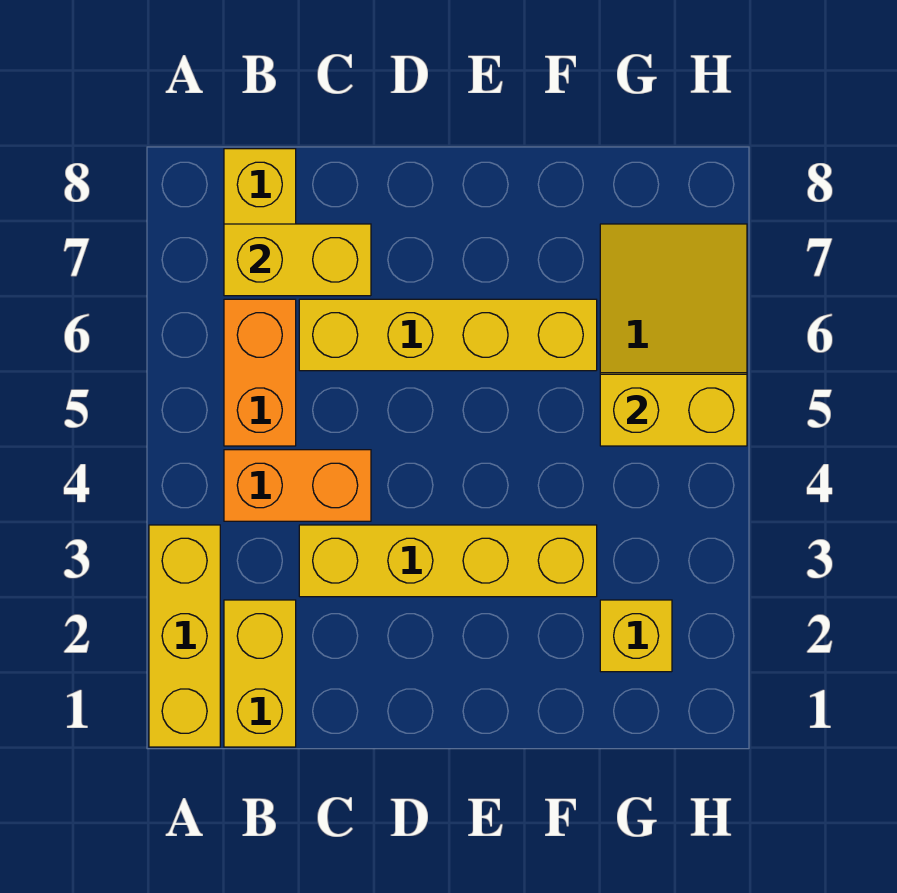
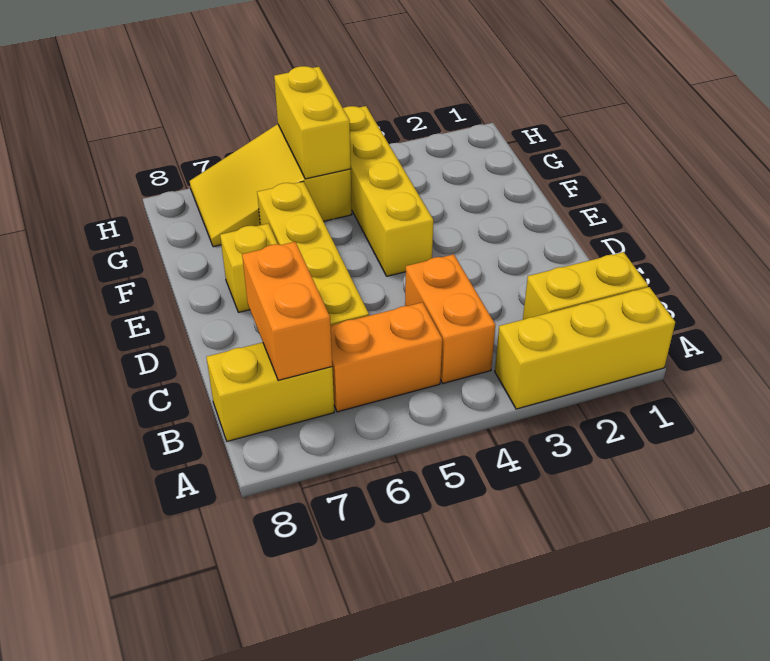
yellow 1x2 brick [224,224,371,296] -> orange 1x2 brick [242,242,332,380]
yellow 1x4 brick [299,525,597,597] -> yellow 1x4 brick moved to [343,106,433,276]
yellow 1x1 brick [600,600,672,672] -> yellow 1x1 brick moved to [220,224,278,312]

